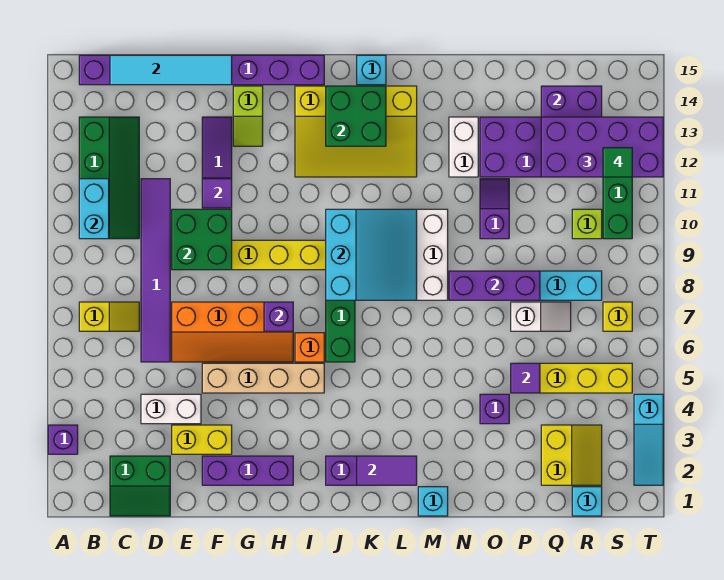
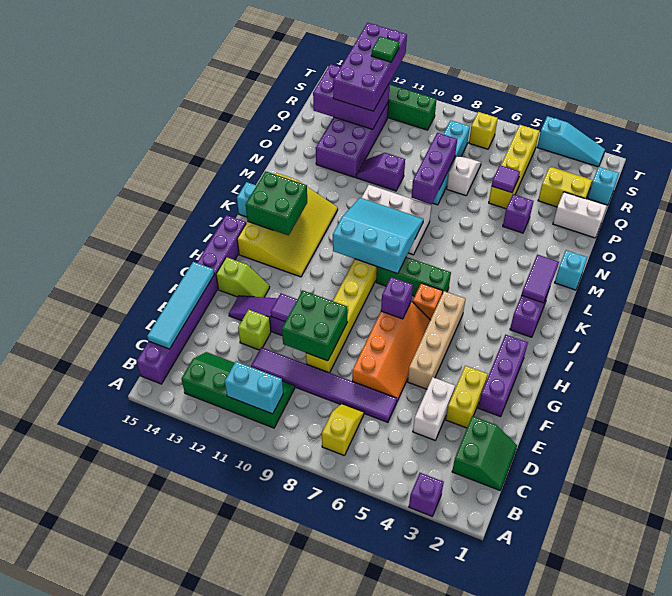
white 1x2 brick [449,117,478,177] -> white 1x2 brick moved to [553,192,607,238]
lime 1x1 brick [572,209,602,239] -> lime 1x1 brick moved to [238,310,271,350]

